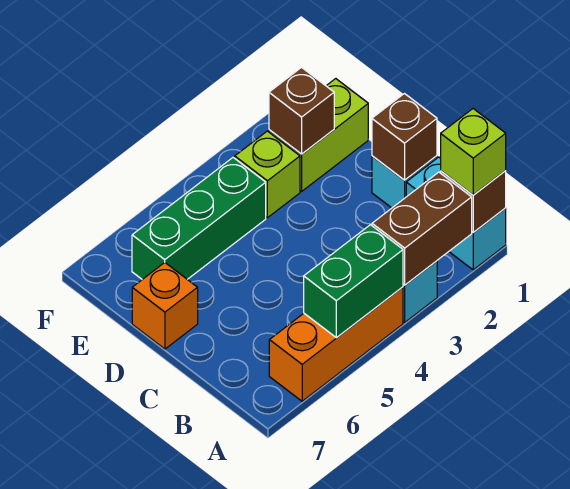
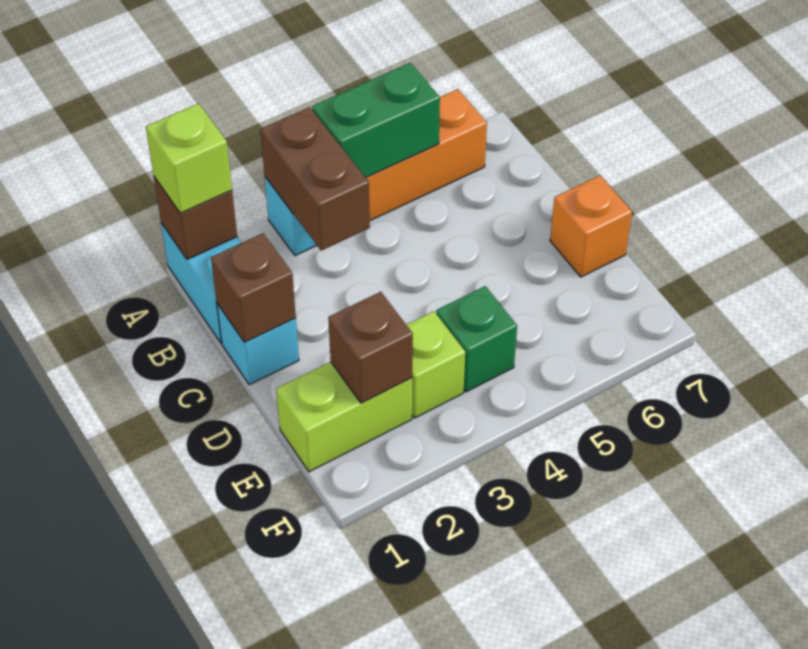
brown 1x2 brick [372,172,472,285] -> brown 1x2 brick turned to [260,107,370,251]
green 1x3 brick [132,158,266,279] -> green 1x1 brick [436,286,517,392]

